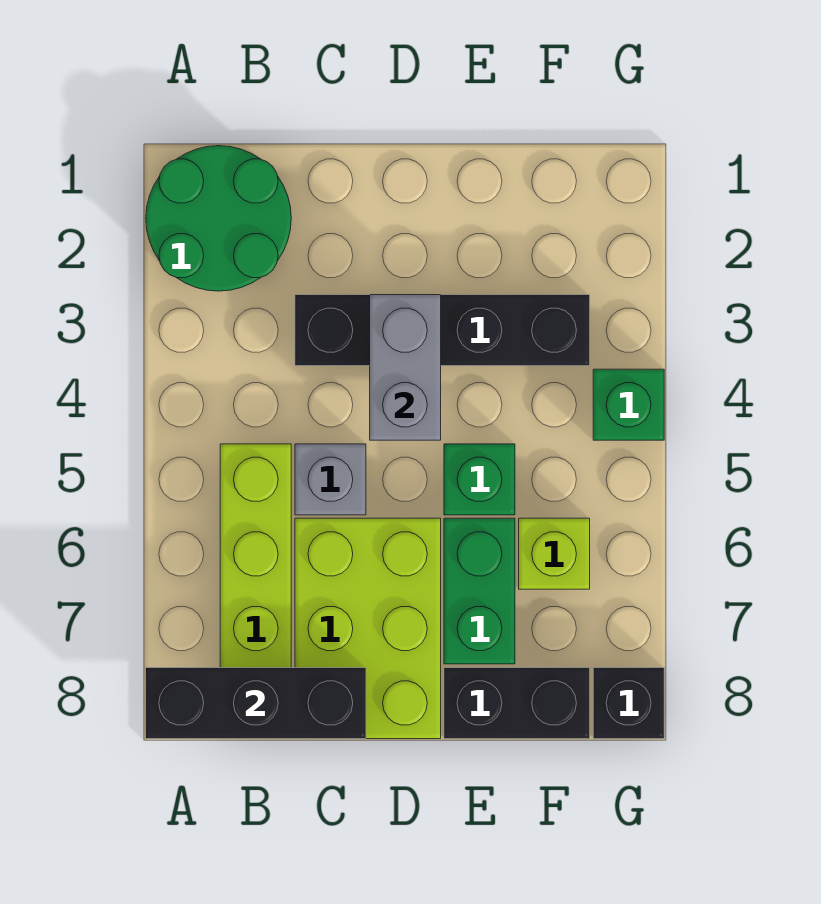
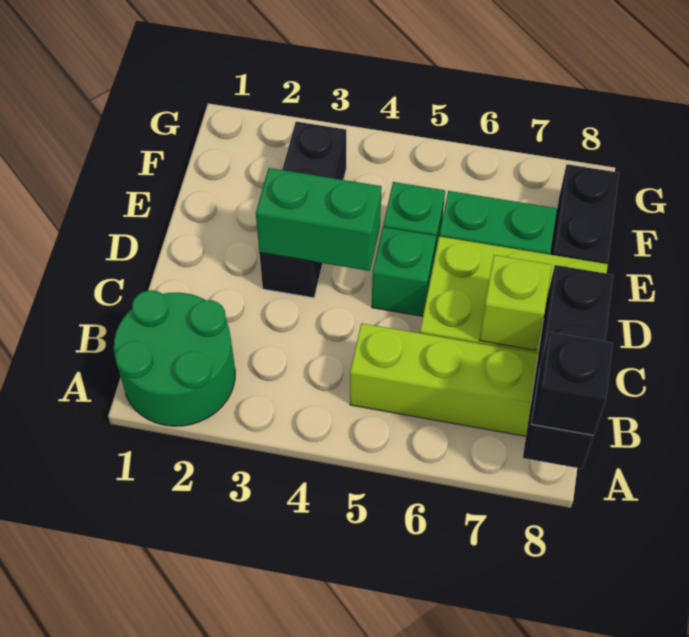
black 1x4 brick [295,295,590,366] -> black 1x3 brick [259,122,346,298]
grey 1x1 brick [295,444,366,515] -> none
grey 1x2 brick [370,295,441,440] -> green 1x2 brick [256,168,382,271]
lime 1x1 brick [519,518,590,589] -> lime 1x1 brick moved to [479,255,552,350]
green 1x1 brick [593,369,664,440] -> green 1x1 brick moved to [372,227,436,316]
black 1x1 brick [593,668,664,739] -> black 1x1 brick moved to [531,332,613,436]

